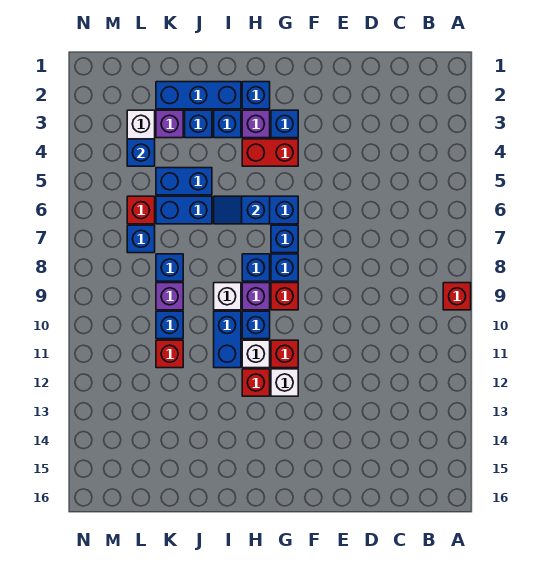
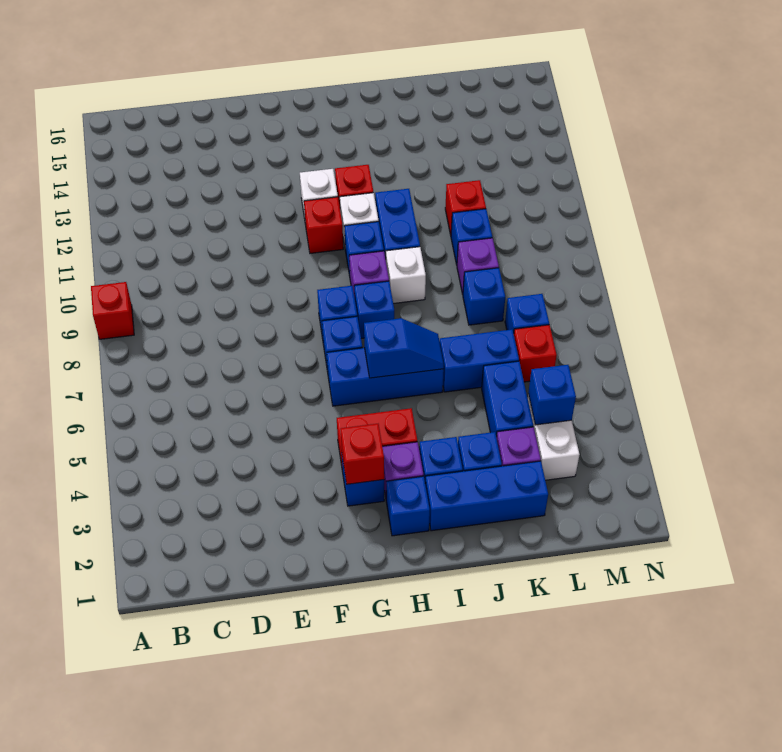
red 1x1 brick [271,283,298,310] -> red 1x1 brick moved to [341,424,384,484]
blue 1x2 brick [156,168,212,195] -> blue 1x2 brick turned to [482,361,533,437]

